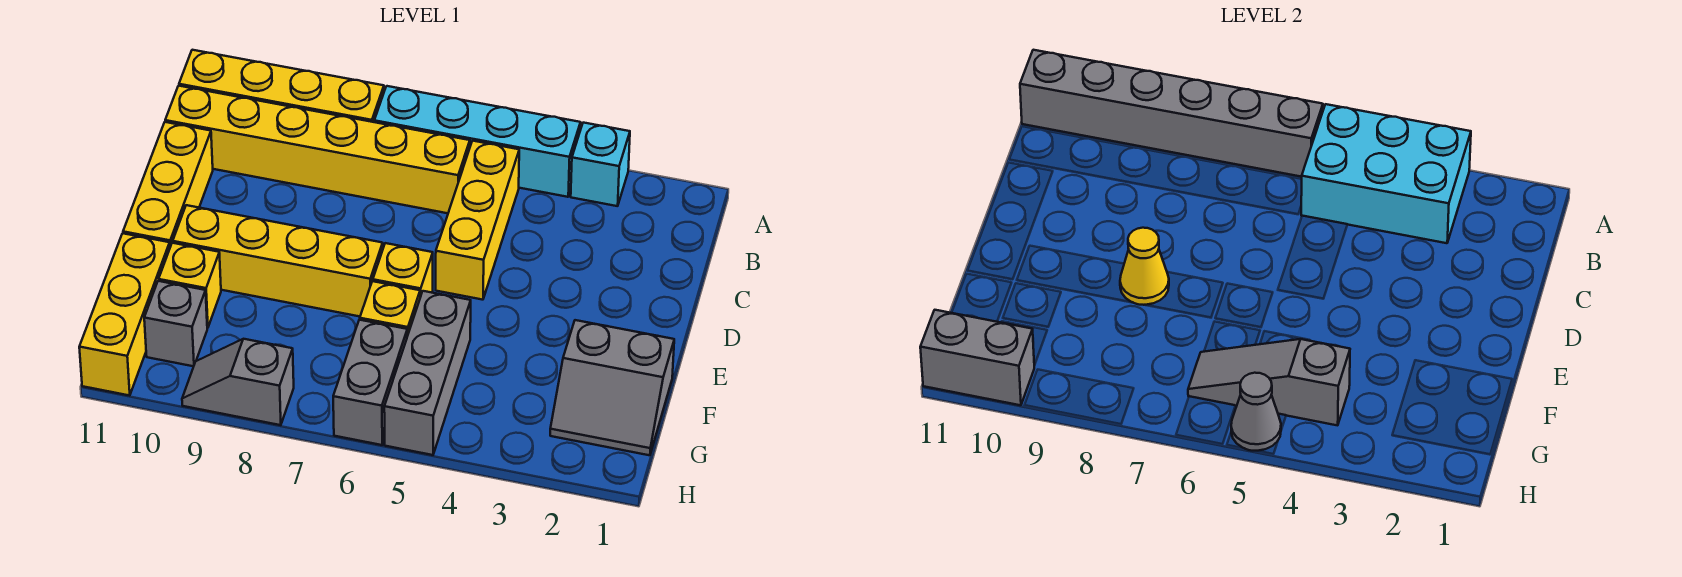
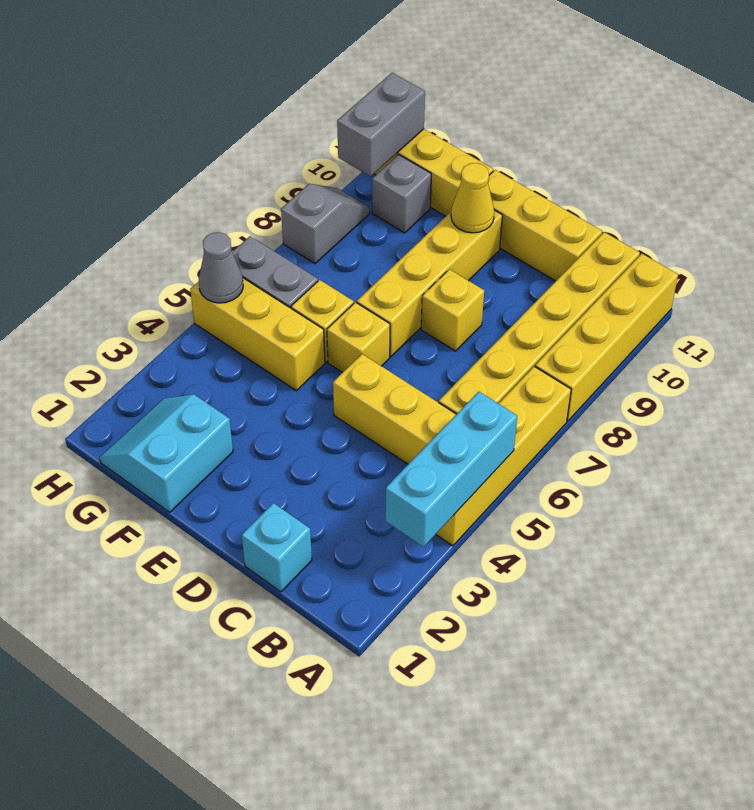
cyan 1x1 brick [571,123,630,206] -> cyan 1x1 brick moved to [242,503,312,592]
cyan 2x3 brick [1301,104,1471,243] -> cyan 1x3 brick [385,392,517,547]
cyan 1x4 brick [374,86,581,197] -> yellow 1x4 brick [436,366,571,546]
grey 1x6 brick [1020,50,1323,177] -> none
yellow 1x1 cone [1120,228,1169,305] -> yellow 1x1 cone moved to [451,163,494,233]
grey 2x2 slope [550,320,674,455] -> cyan 2x2 slope [100,394,233,512]
grey 1x3 brick [384,291,471,455] -> yellow 1x3 brick [190,278,325,391]
yellow 1x1 brick [159,243,221,328] -> yellow 1x1 brick moved to [421,269,484,351]
grey 1x3 slope [1188,339,1350,425] -> none

